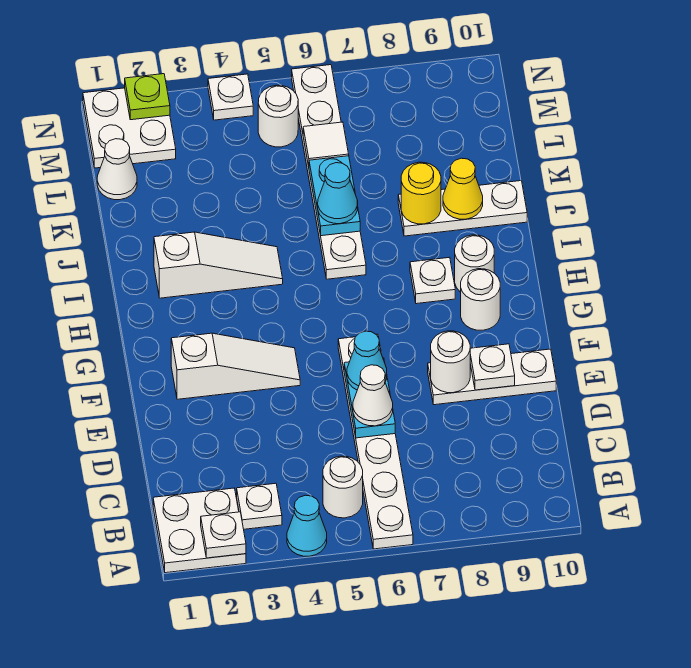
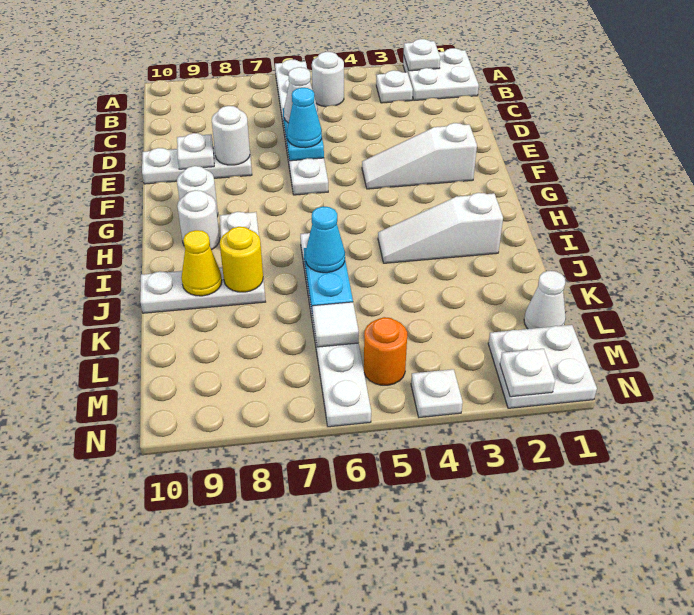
cyan 1x1 cone [287,495,327,556] -> none
white 1x1 round brick [258,85,298,147] -> orange 1x1 round brick [364,317,407,385]
lime 1x1 plate [125,74,170,120] -> white 1x1 plate [500,349,555,397]

